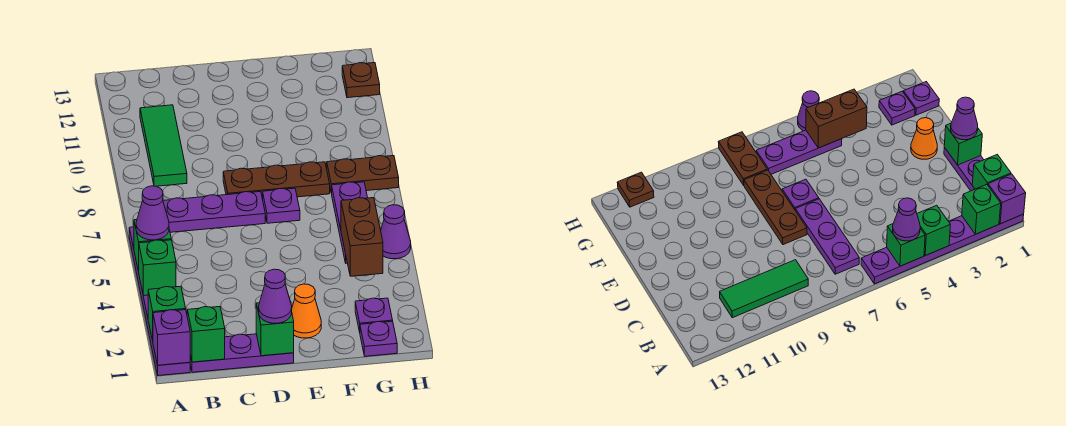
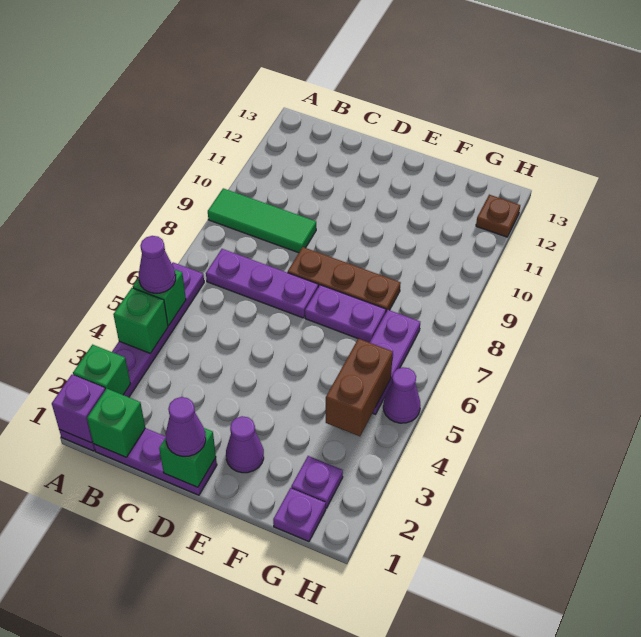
green 1x3 tile [140,105,187,186] -> green 1x3 tile turned to [208,188,316,253]
orange 1x1 cone [292,284,321,338] -> purple 1x1 cone [226,416,264,473]
purple 1x1 plate [263,188,300,223] -> purple 1x2 plate [305,285,386,343]
brown 1x2 plate [327,156,399,193] -> none

